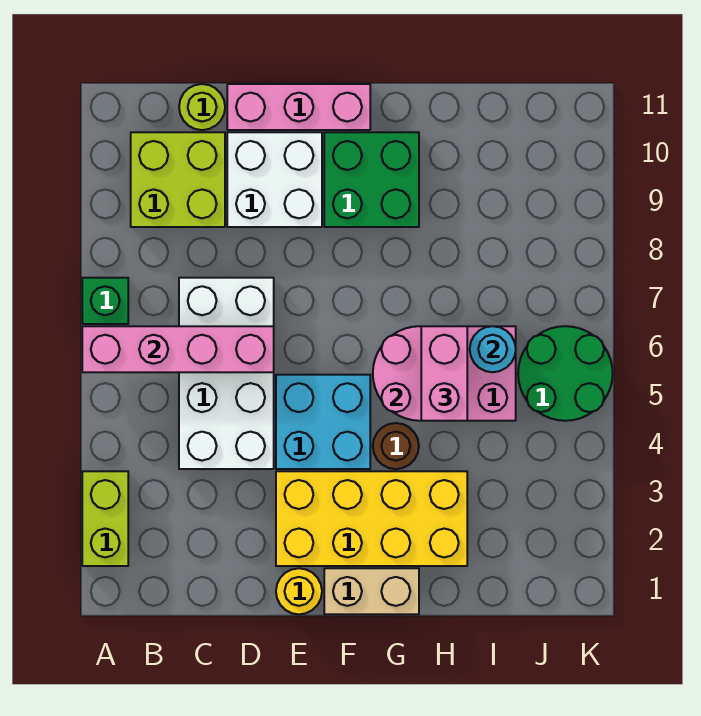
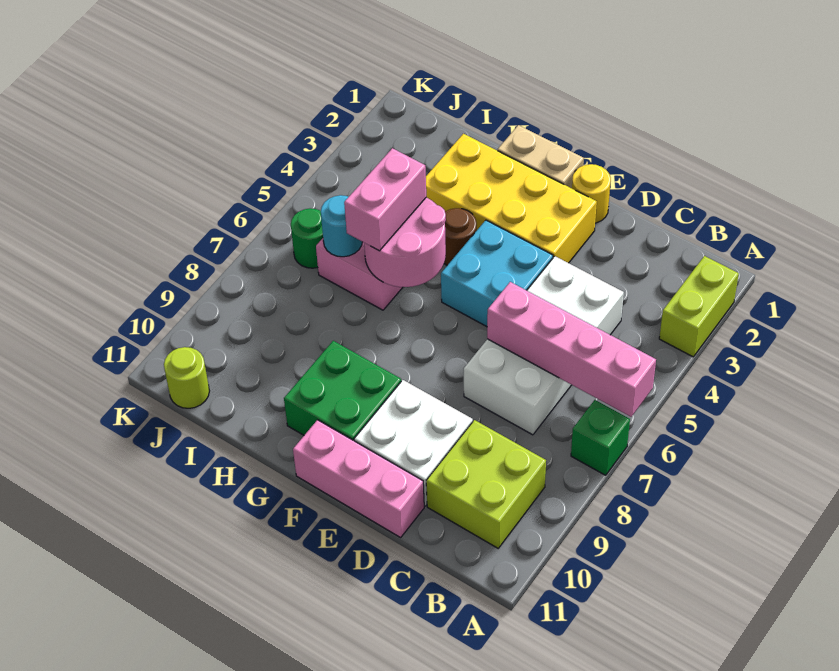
lime 1x1 round brick [179,84,225,130] -> lime 1x1 round brick moved to [164,347,209,408]
green 2x2 round brick [518,326,613,421] -> green 1x1 round brick [291,209,323,268]

